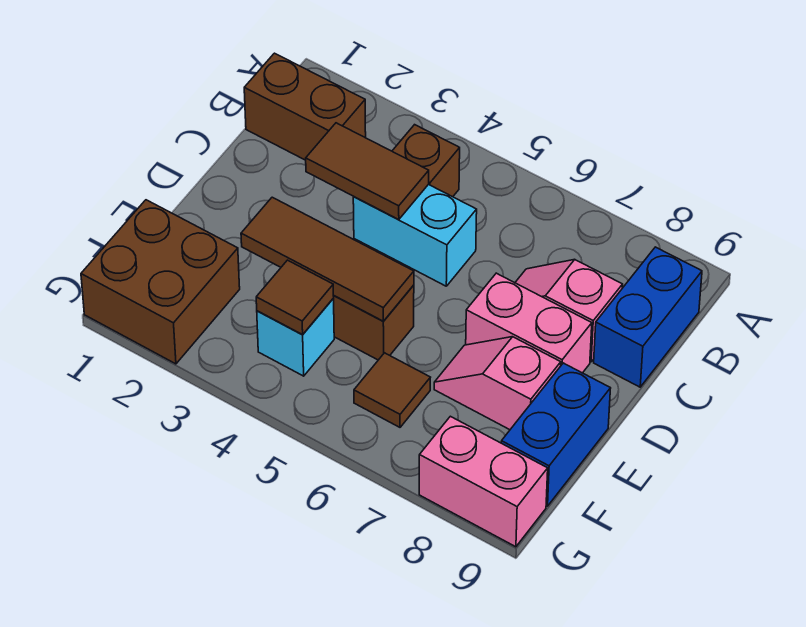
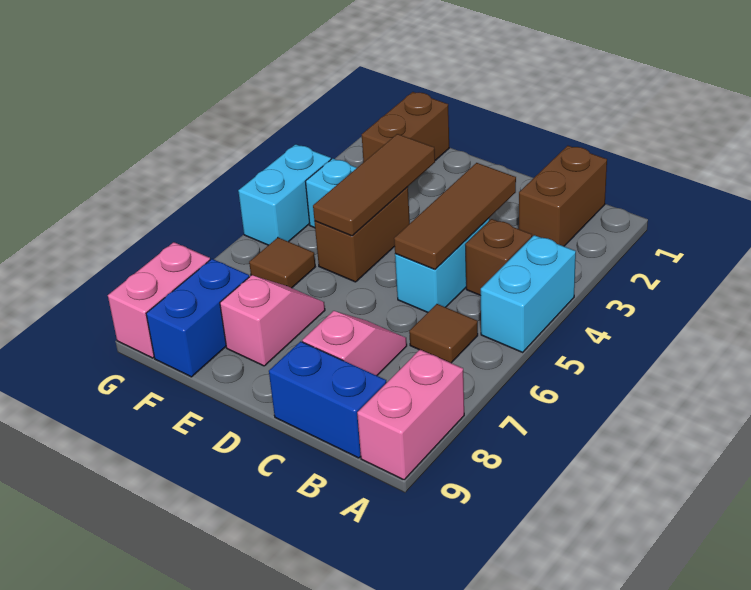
none -> cyan 1x2 brick [481,235,576,352]
brown 1x2 tile [306,123,429,220] -> brown 1x3 tile [394,163,516,269]
pink 1x2 brick [466,273,592,373] -> pink 1x2 brick moved to [357,350,464,480]
blue 1x2 brick [501,363,611,506] -> blue 1x2 brick turned to [146,259,249,377]
brown 2x2 brick [81,200,240,364] -> brown 1x2 brick [362,92,449,162]
brown 1x1 tile [256,260,334,335] -> brown 1x1 tile moved to [409,304,478,363]
none -> cyan 1x2 brick [238,144,331,245]

